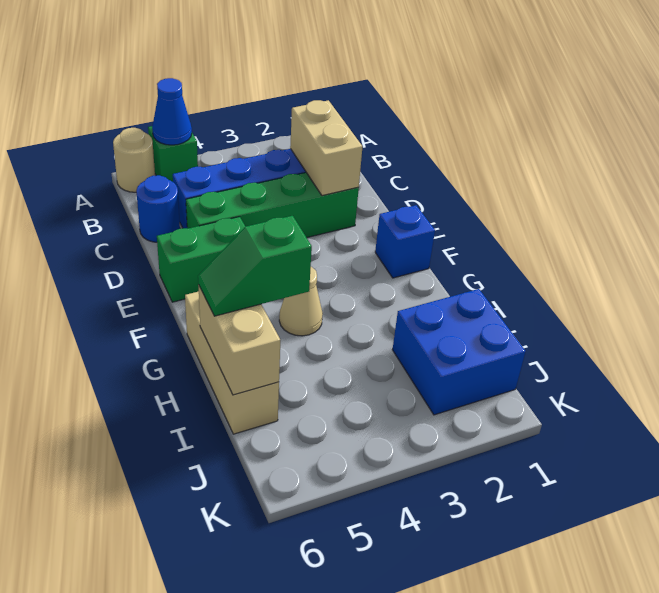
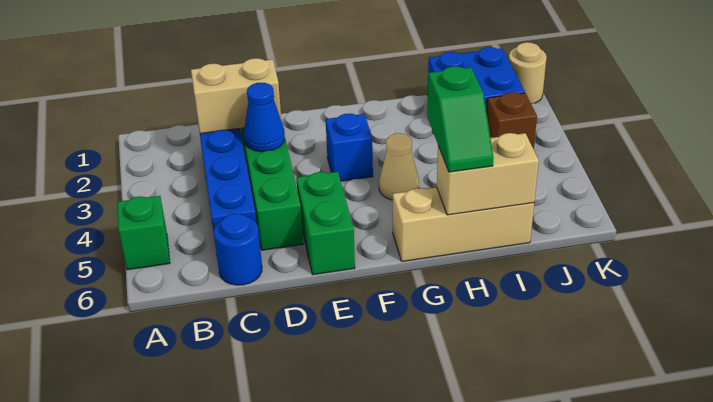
blue 1x1 cone [152,78,192,145] -> blue 1x1 cone moved to [244,83,285,152]
tan 1x1 round brick [113,128,155,192] -> tan 1x1 round brick moved to [509,42,547,104]
blue 1x1 brick [375,205,435,278] -> blue 1x1 brick moved to [326,114,373,181]
none -> brown 1x1 brick [487,92,537,149]

